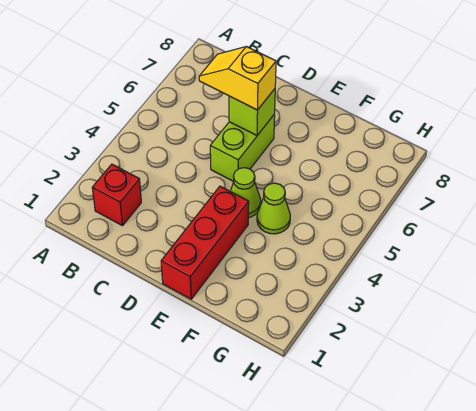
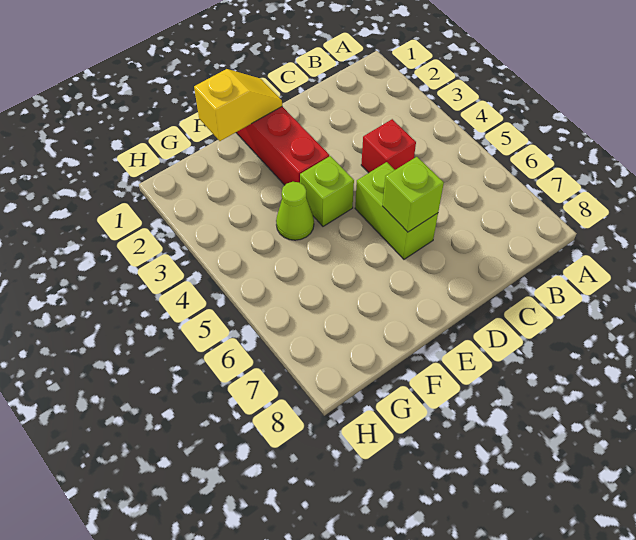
red 1x1 brick [92,164,141,226] -> red 1x1 brick moved to [361,119,416,173]
yellow 1x2 slope [199,46,276,110] -> yellow 1x2 slope moved to [194,69,282,141]
lime 1x1 cone [230,168,261,218] -> lime 1x1 brick [300,156,354,226]

